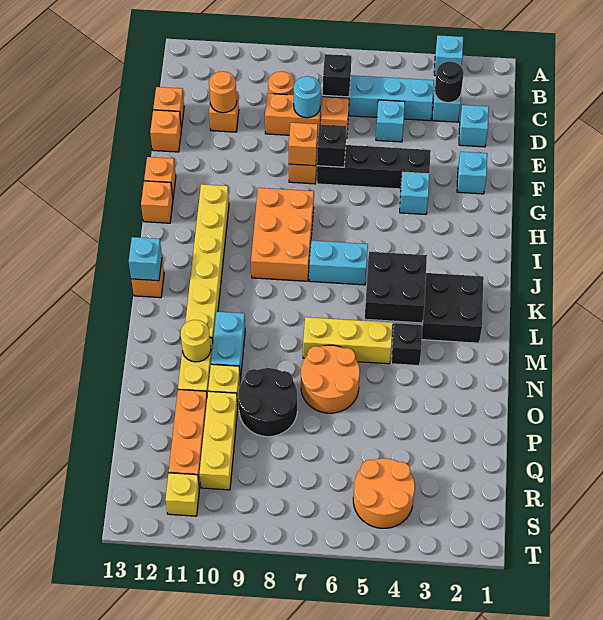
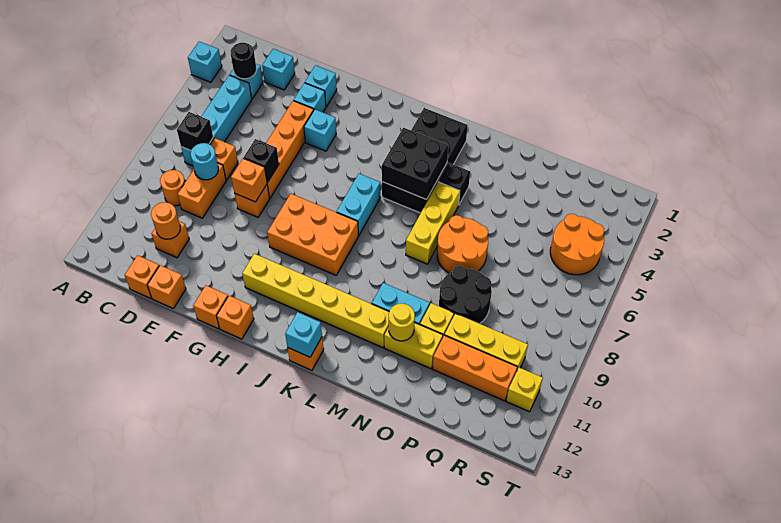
cyan 1x1 brick [376,100,405,142] -> cyan 1x1 brick moved to [294,83,326,112]
black 1x4 brick [317,145,431,189] -> orange 1x4 brick [266,101,314,198]

